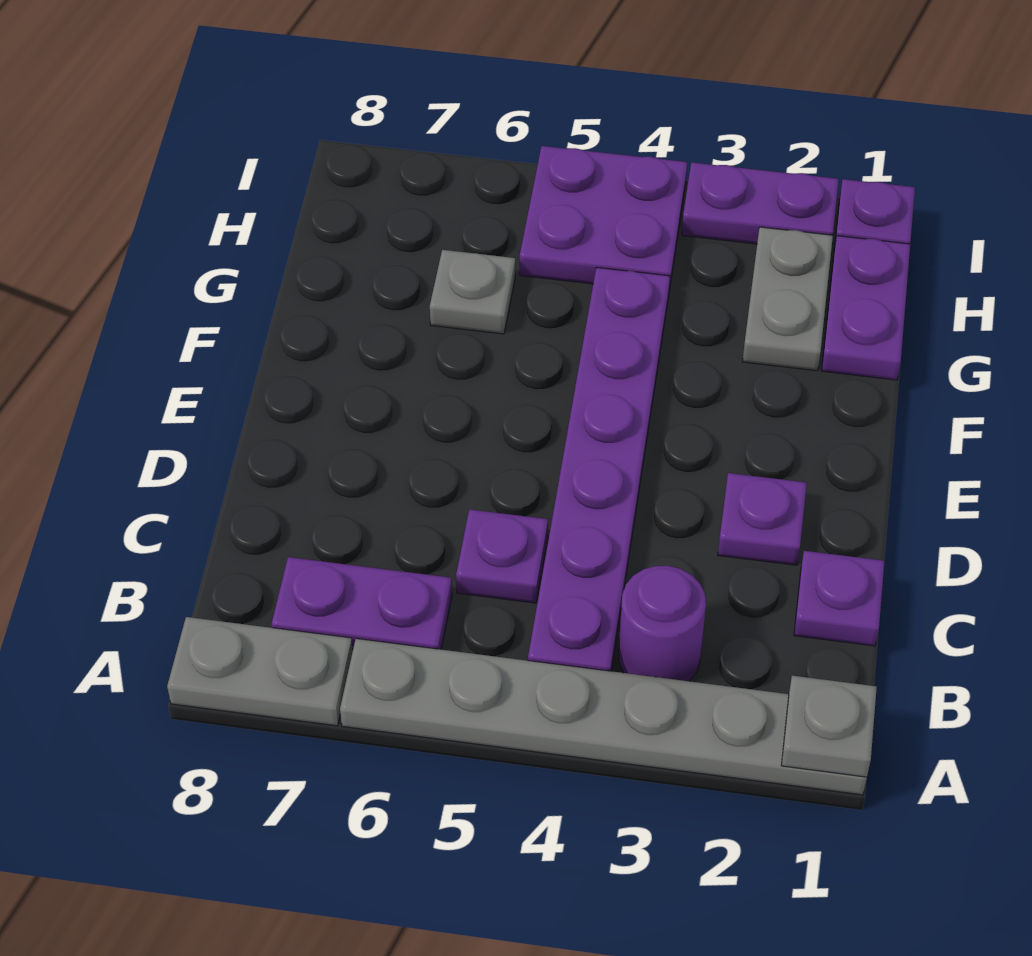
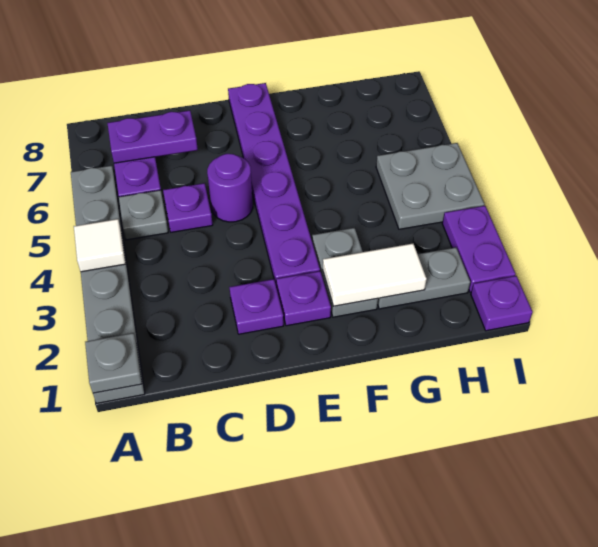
none -> white 1x1 tile [74,219,126,272]
grey 1x2 plate [167,617,353,726] -> grey 1x2 plate moved to [312,228,378,317]
purple 1x1 round brick [619,566,706,681] -> purple 1x1 round brick moved to [207,154,253,222]
purple 1x6 plate [528,267,670,671] -> purple 1x6 plate turned to [228,83,320,287]
purple 1x1 plate [794,551,884,646] -> purple 1x1 plate moved to [276,271,331,326]
none -> white 1x2 tile [323,244,427,306]
purple 1x2 plate [822,236,910,380] -> purple 1x2 plate moved to [107,110,198,163]
grey 1x1 plate [430,250,515,334] -> grey 1x1 plate moved to [119,190,168,240]
purple 2x2 plate [520,146,687,290] -> grey 2x2 plate [376,143,485,229]

